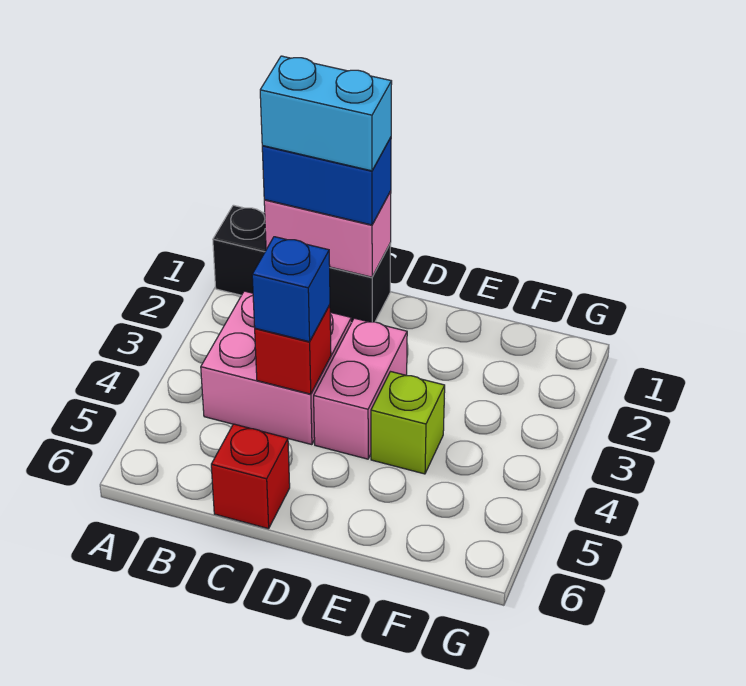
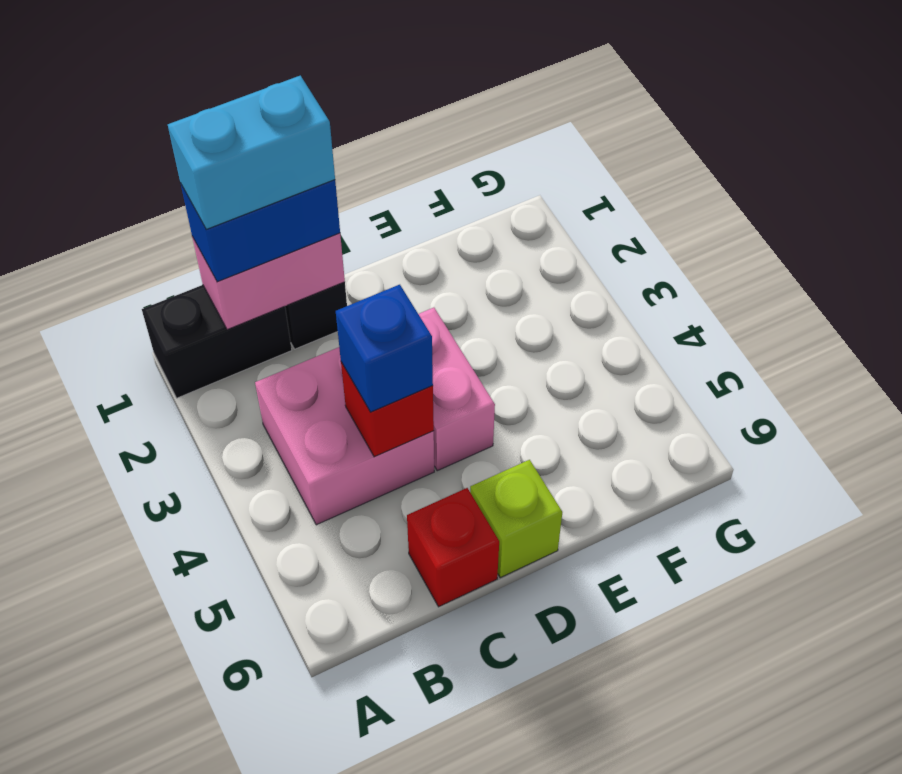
lime 1x1 brick [371,372,445,474] -> lime 1x1 brick moved to [470,460,562,578]

